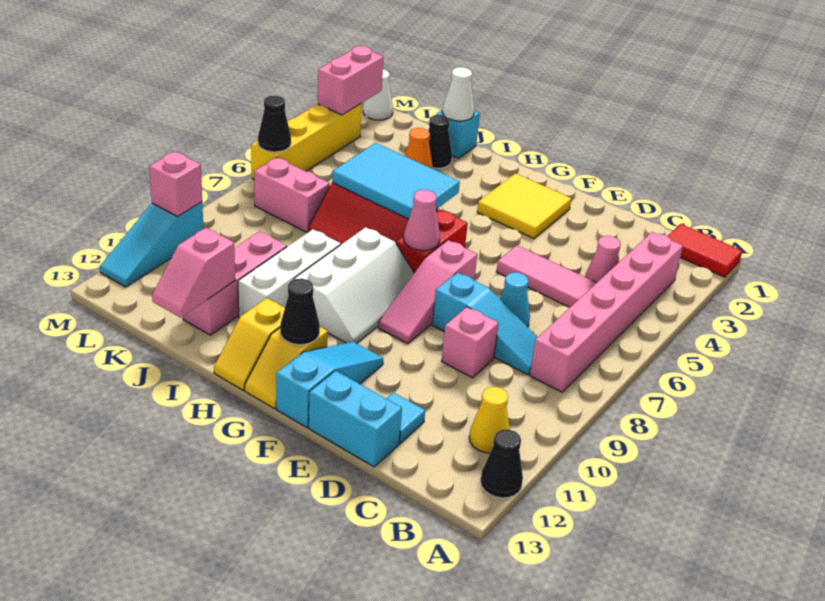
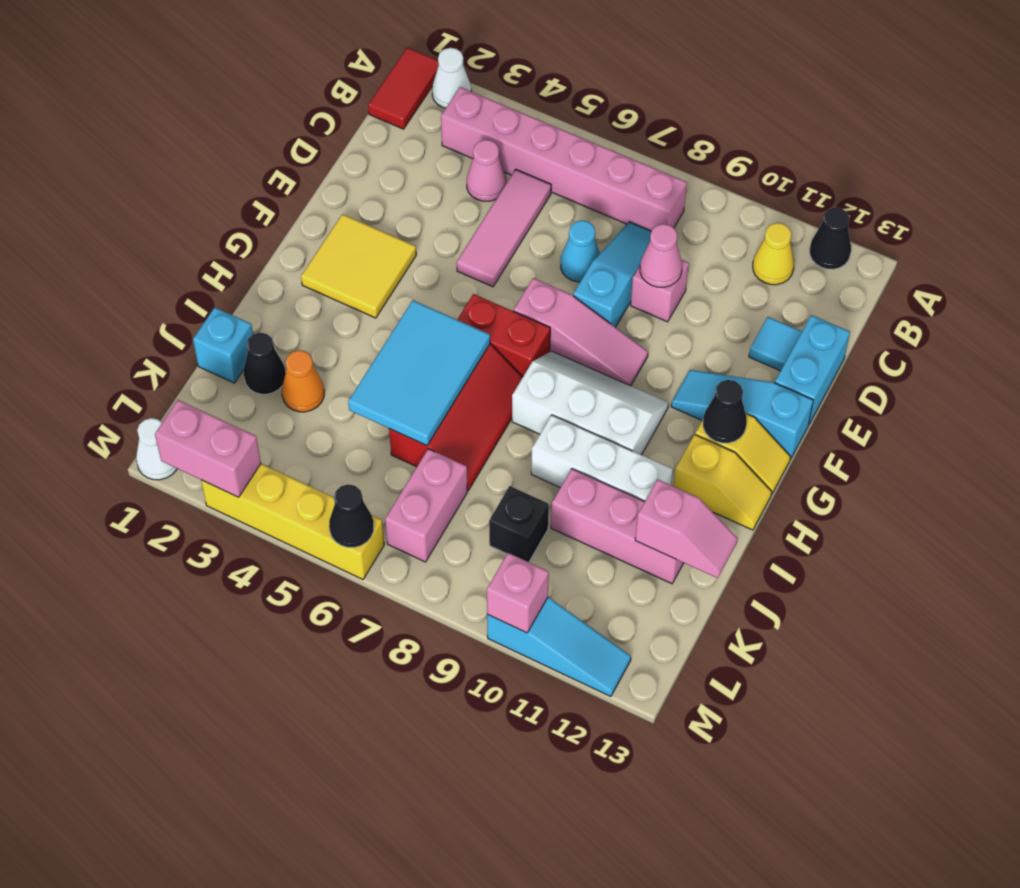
pink 1x1 cone [404,190,440,250] -> pink 1x1 cone moved to [640,224,682,287]
white 1x1 cone [443,67,474,121] -> white 1x1 cone moved to [432,48,471,108]
none -> black 1x1 brick [489,486,549,562]

